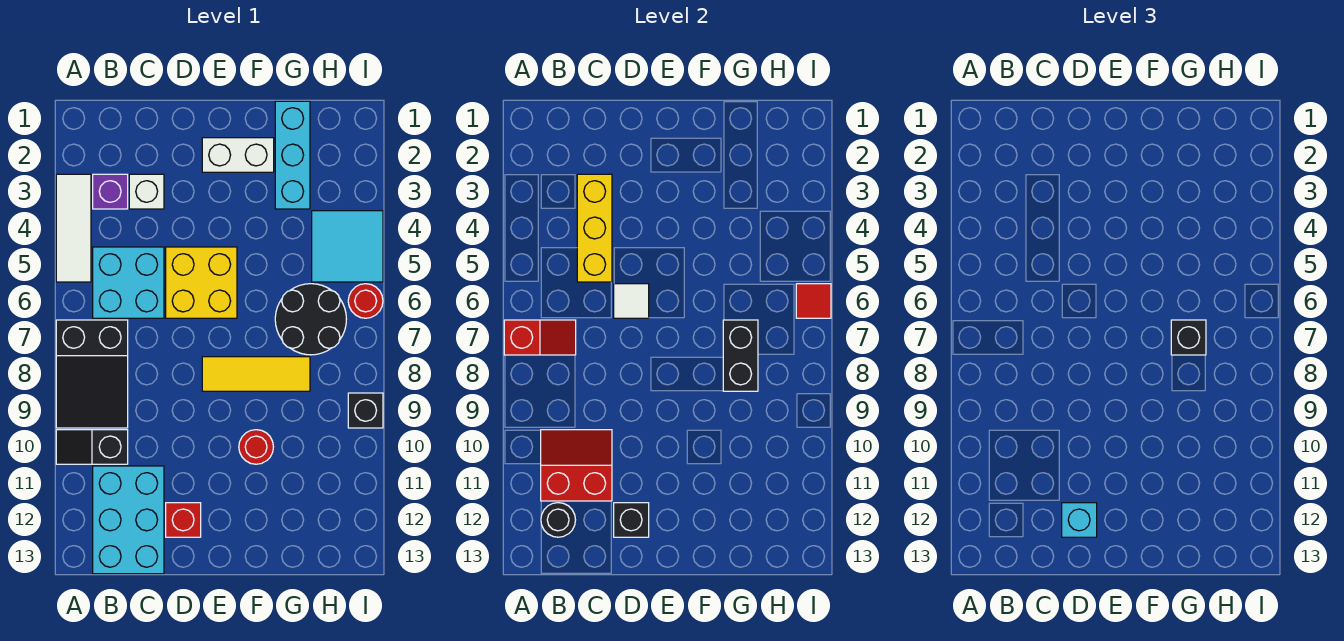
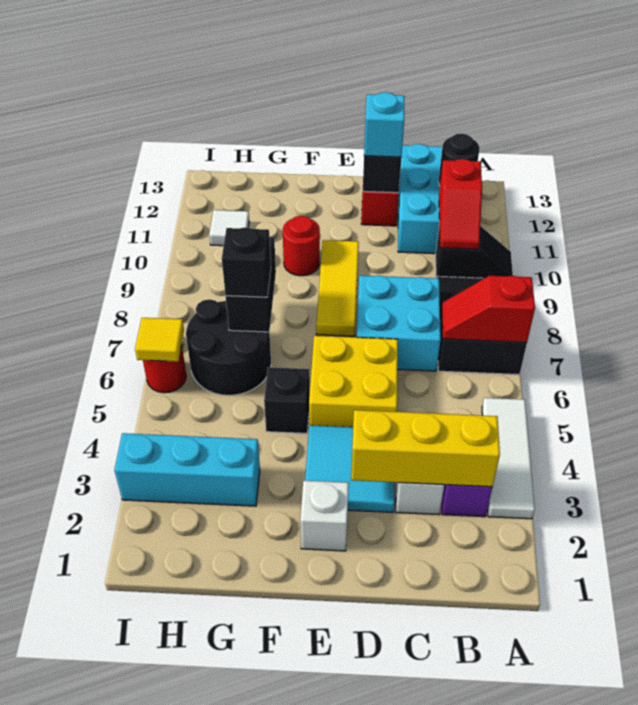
cyan 2x2 brick [93,247,164,318] -> cyan 2x2 brick moved to [357,275,441,371]
red 2x2 slope [541,430,612,501] -> red 1x2 slope [439,159,482,249]
yellow 1x3 brick [577,174,612,282] -> yellow 1x3 brick turned to [351,410,500,487]
white 1x1 tile [614,284,649,318] -> white 1x1 tile moved to [209,210,249,246]
white 1x2 brick [202,138,274,172] -> white 1x1 brick [300,481,349,551]
yellow 1x3 tile [202,357,310,391] -> yellow 1x3 tile turned to [316,240,359,336]
cyan 1x3 brick [275,101,310,209] -> cyan 1x3 brick turned to [114,433,260,506]
cyan 2x2 tile [312,211,383,282] -> cyan 2x2 tile moved to [305,425,395,512]
red 1x1 tile [796,284,831,318] -> yellow 1x1 tile [135,318,184,362]
black 1x1 brick [348,393,383,428] -> black 1x1 brick moved to [264,367,310,433]

